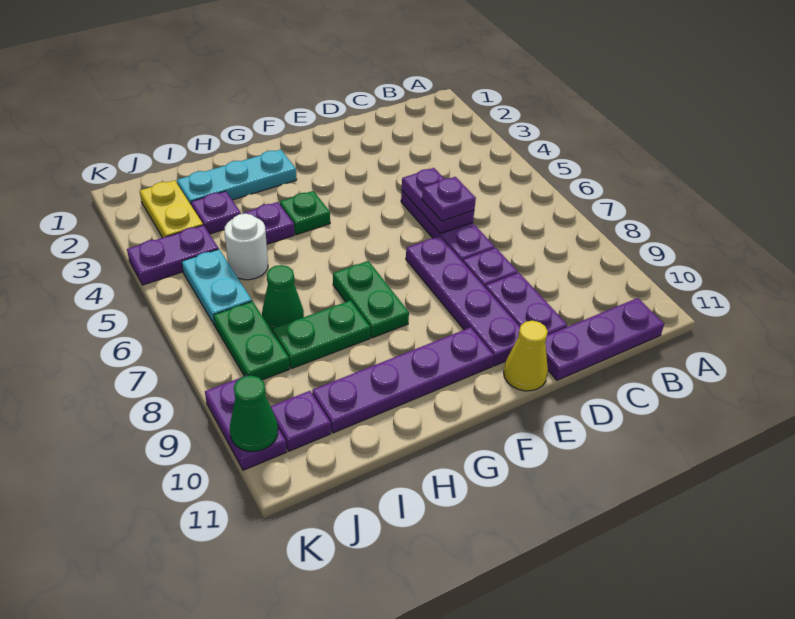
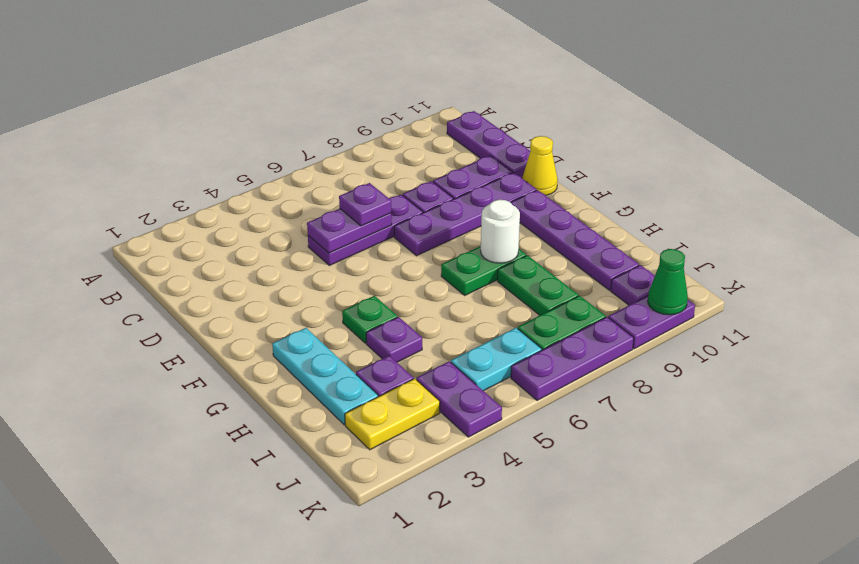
white 1x1 round brick [224,214,268,280] -> white 1x1 round brick moved to [481,200,520,263]
green 1x1 cone [262,265,304,332] -> none
none -> purple 1x3 plate [511,317,634,401]

